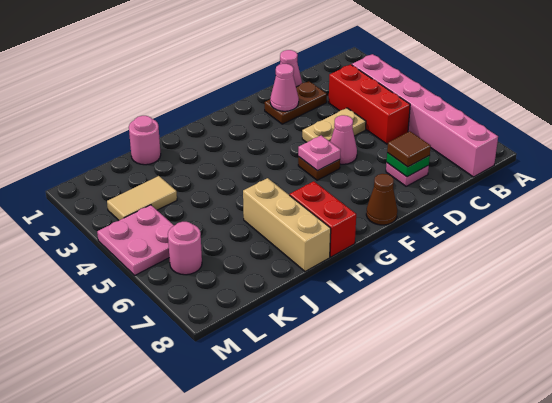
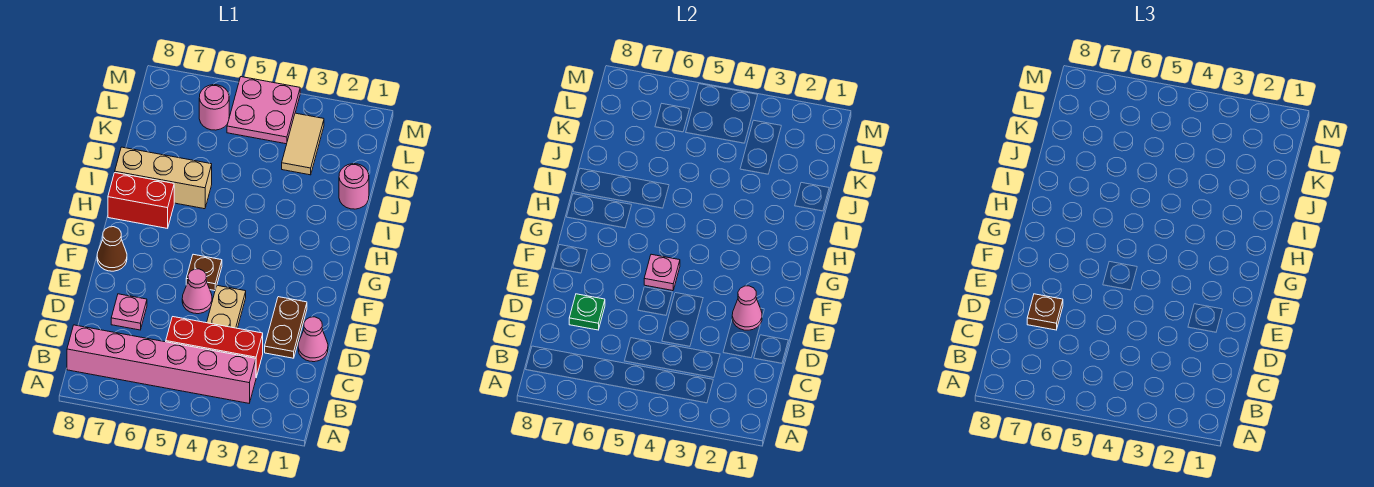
brown 1x1 tile [387,131,431,167] -> brown 1x1 plate [1027,294,1063,330]

